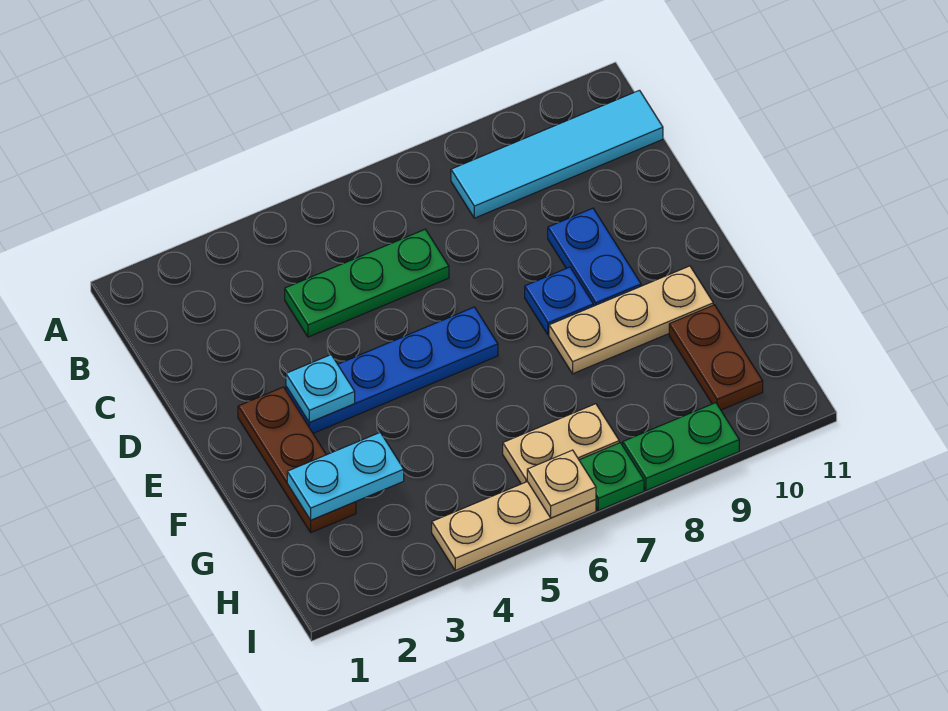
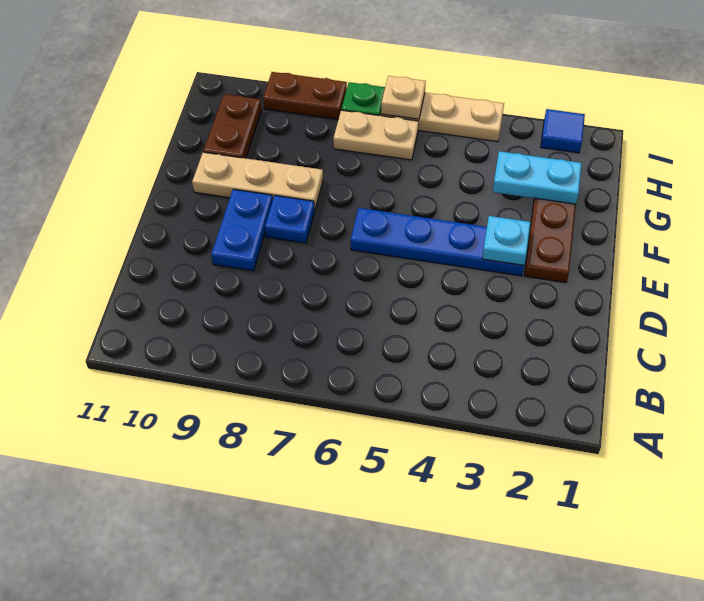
cyan 1x4 tile [451,90,663,218] -> none
green 1x3 plate [285,229,449,337] -> none
none -> blue 1x1 tile [541,109,585,153]
green 1x2 plate [623,403,739,491] -> brown 1x2 plate [263,72,347,119]

